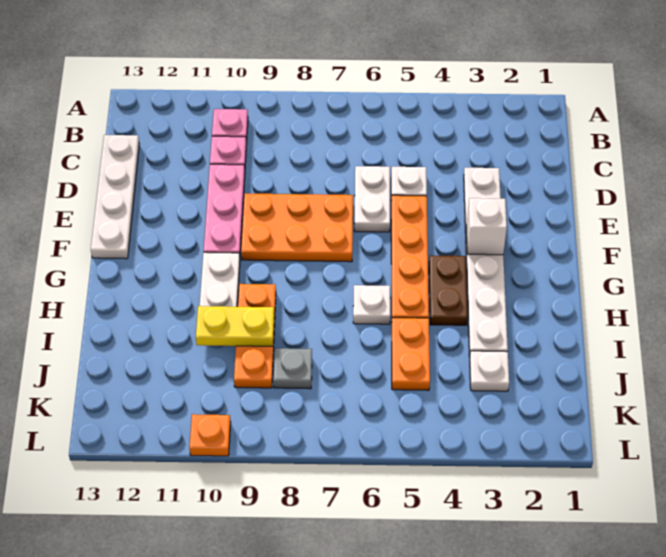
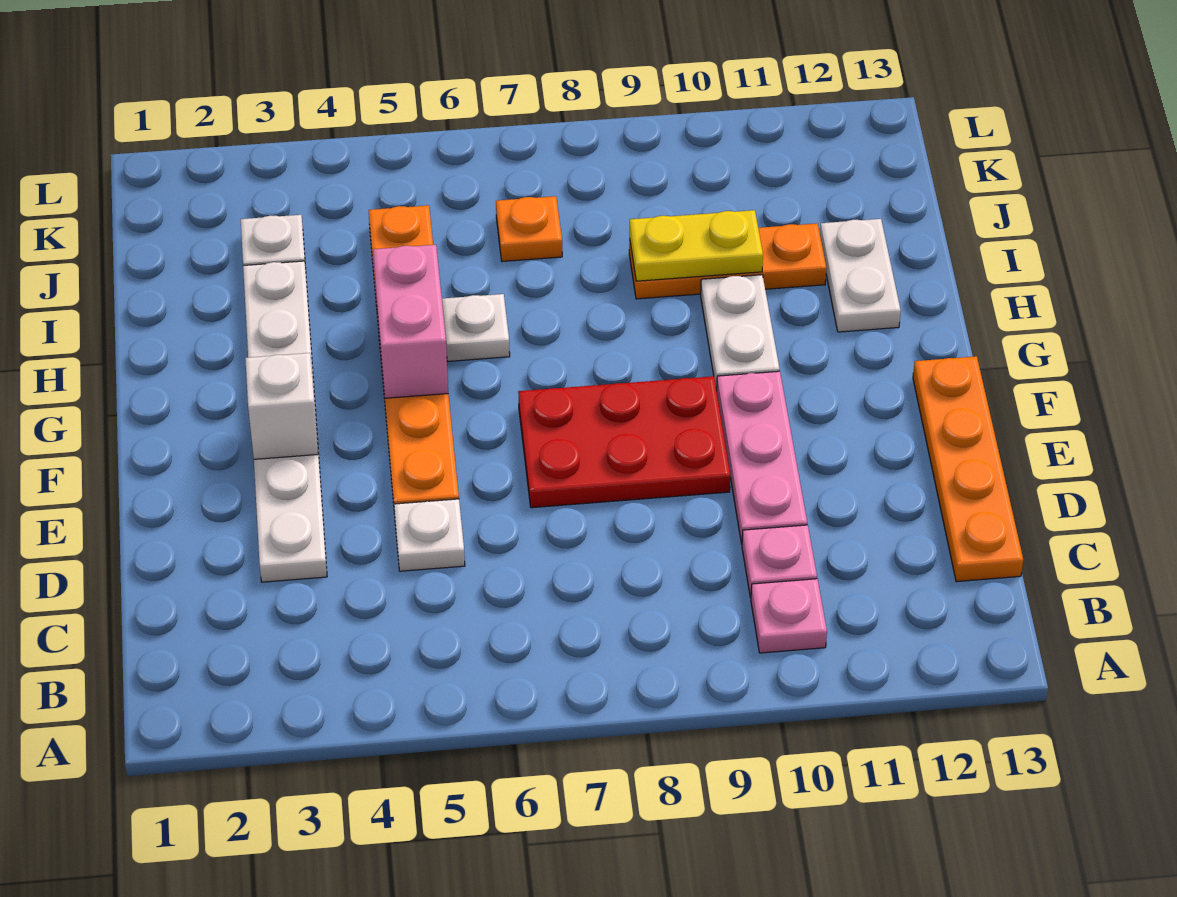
white 1x4 plate [91,135,139,259] -> orange 1x4 plate [913,356,1023,582]
white 1x2 plate [354,166,390,232] -> white 1x2 plate moved to [820,219,901,332]
orange 2x3 plate [241,193,353,262] -> red 2x3 plate [518,376,730,508]
brown 1x2 plate [429,255,468,325] -> none
none -> pink 1x2 brick [373,245,448,398]
orange 1x3 plate [234,284,276,388] -> orange 1x3 plate turned to [629,223,826,299]
grey 1x1 plate [273,348,312,389] -> none
orange 1x1 plate [189,414,231,456] -> orange 1x1 plate moved to [496,196,562,261]

